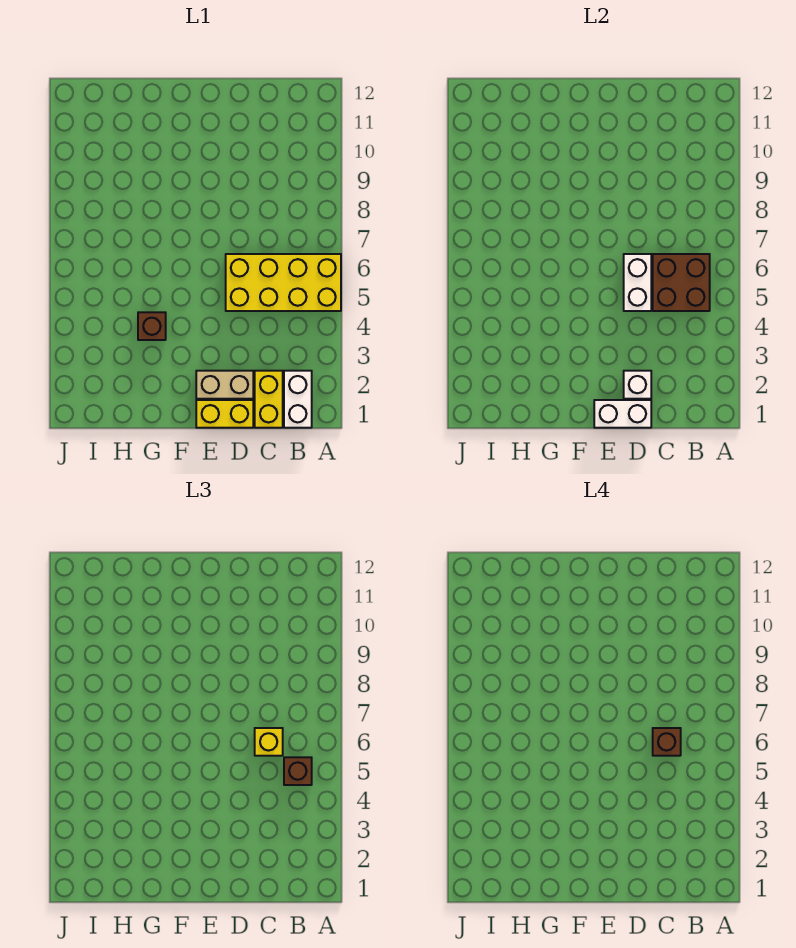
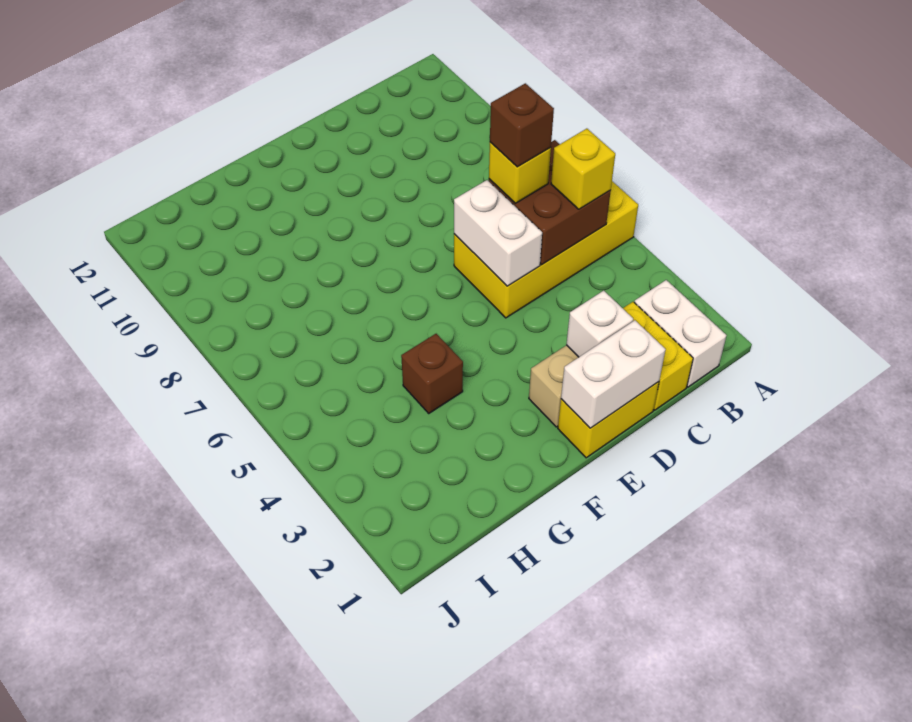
brown 1x1 brick [284,757,312,785] -> yellow 1x1 brick [551,129,615,209]

